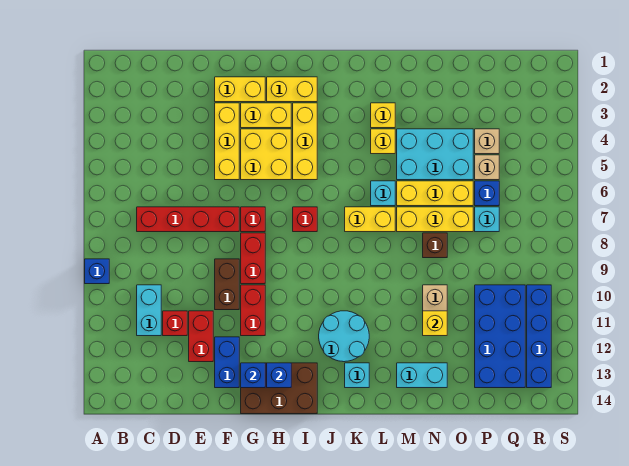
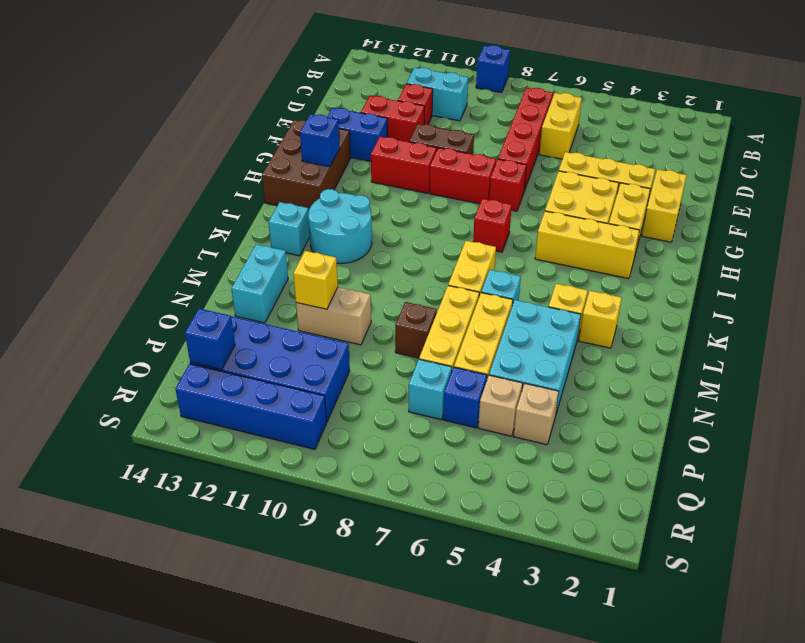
blue 1x1 brick [241,363,265,388] -> blue 1x1 brick moved to [185,309,235,370]
yellow 1x2 brick [267,77,317,102] -> yellow 1x2 brick moved to [539,93,582,159]

